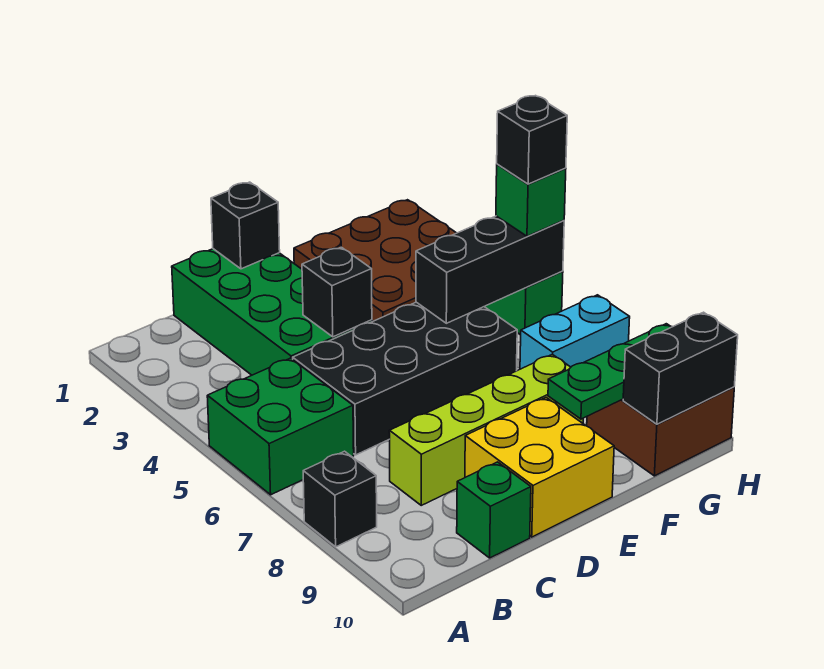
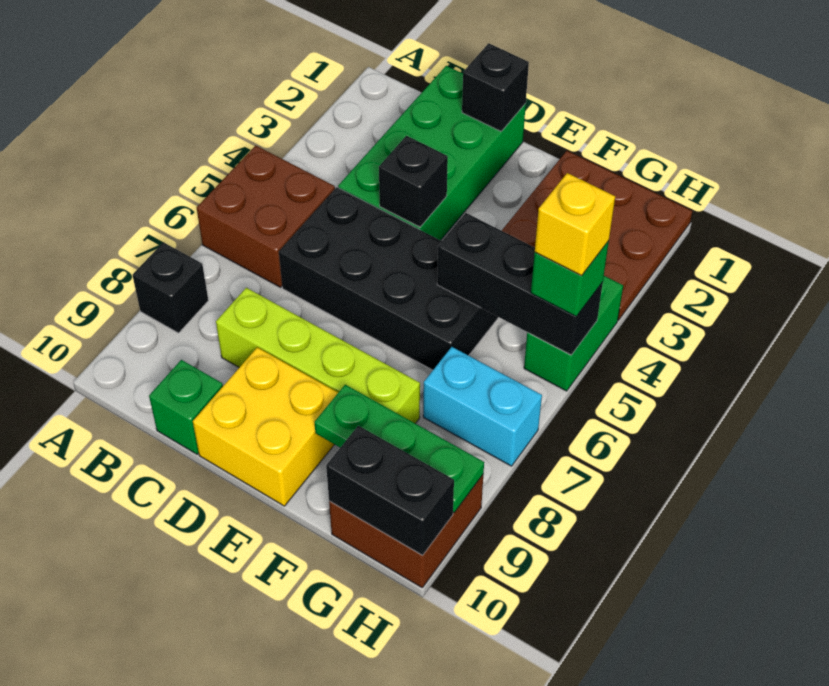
green 2x2 brick [207,358,354,495] -> brown 2x2 brick [197,146,335,287]
black 1x1 brick [497,96,567,184] -> yellow 1x1 brick [535,173,615,276]

